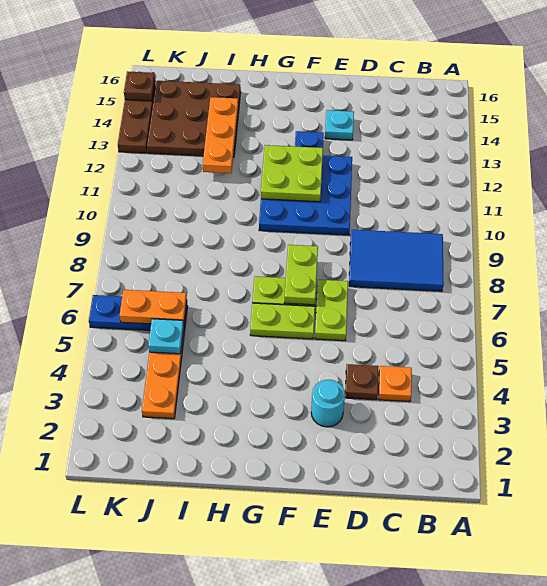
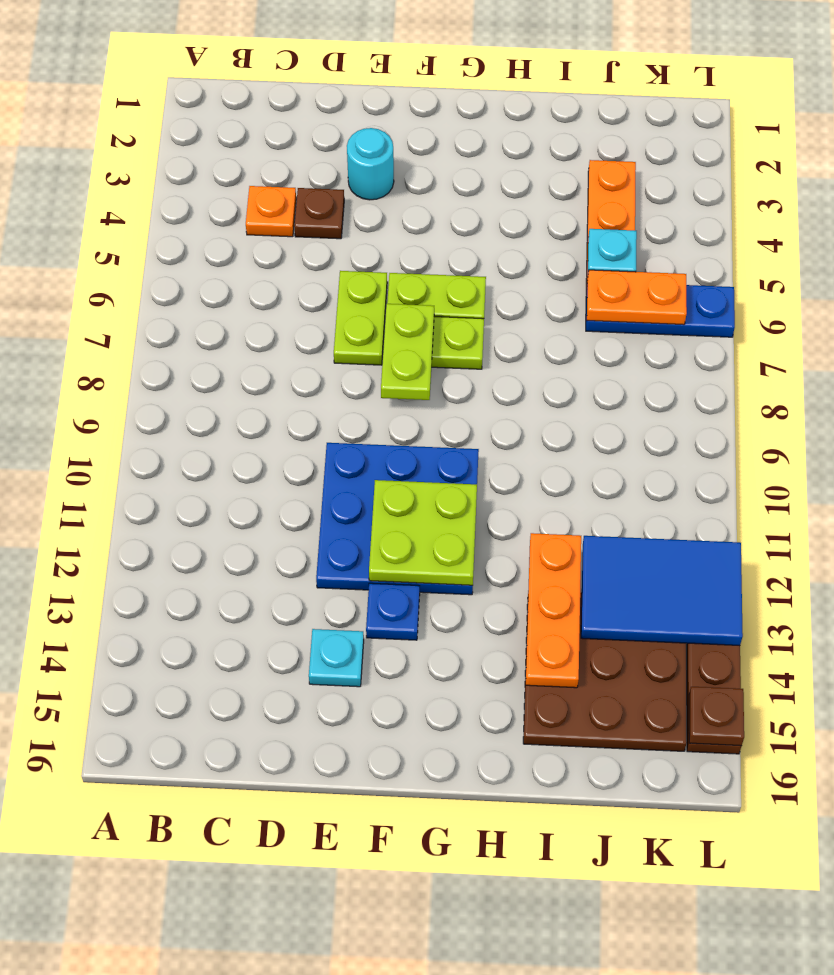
blue 2x3 tile [349,230,444,291] -> blue 2x3 tile moved to [581,536,743,646]

